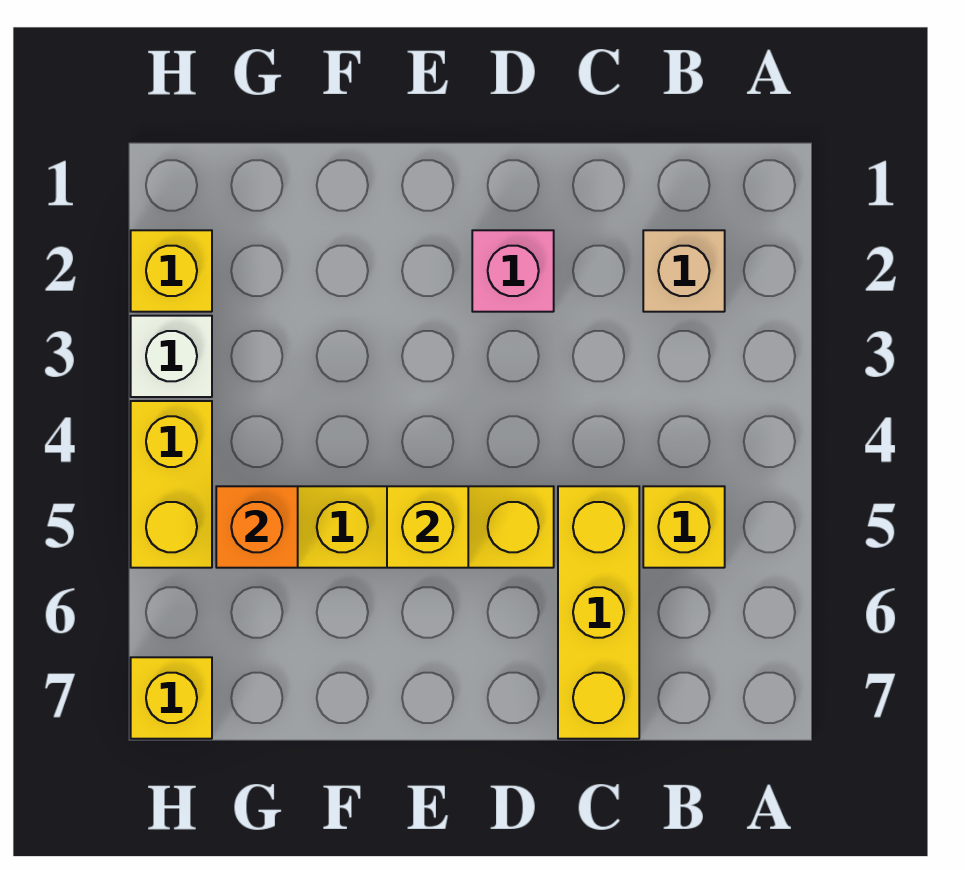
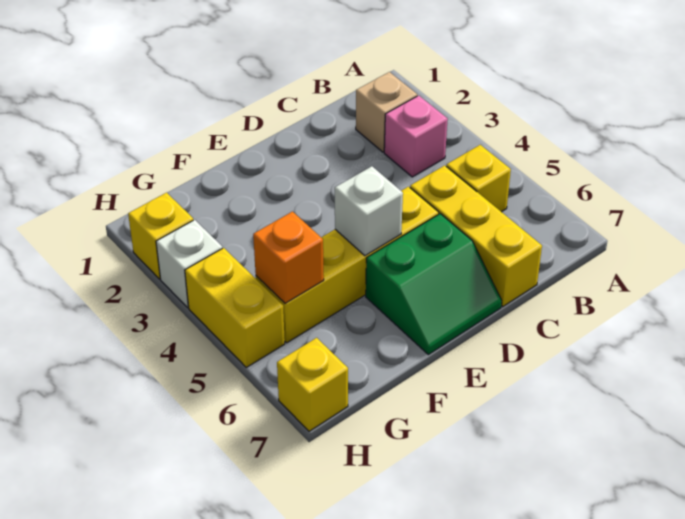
pink 1x1 brick [472,230,554,312] -> pink 1x1 brick moved to [384,96,448,177]
none -> green 2x2 slope [366,214,502,355]
yellow 1x1 brick [387,486,468,568] -> white 1x1 brick [335,166,403,256]

